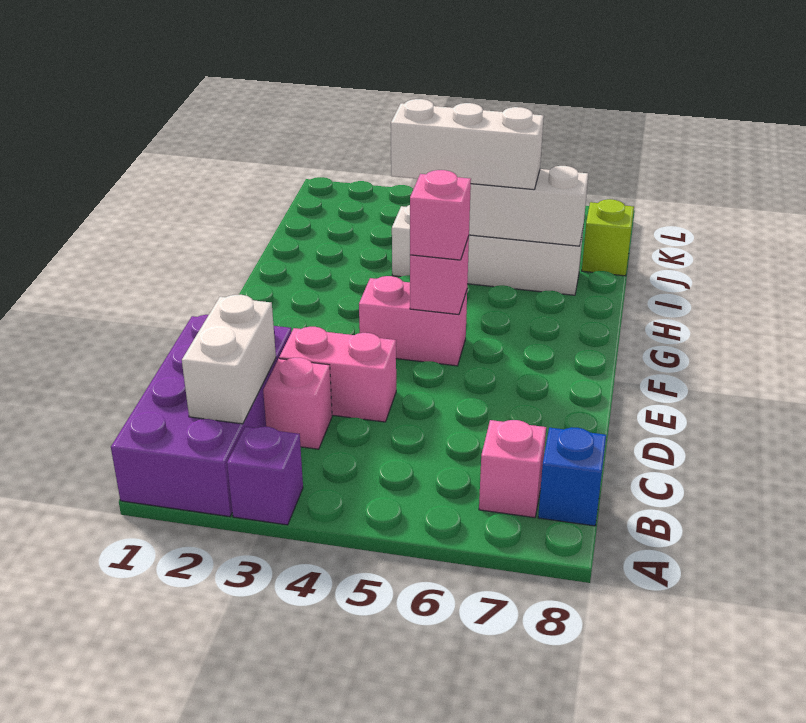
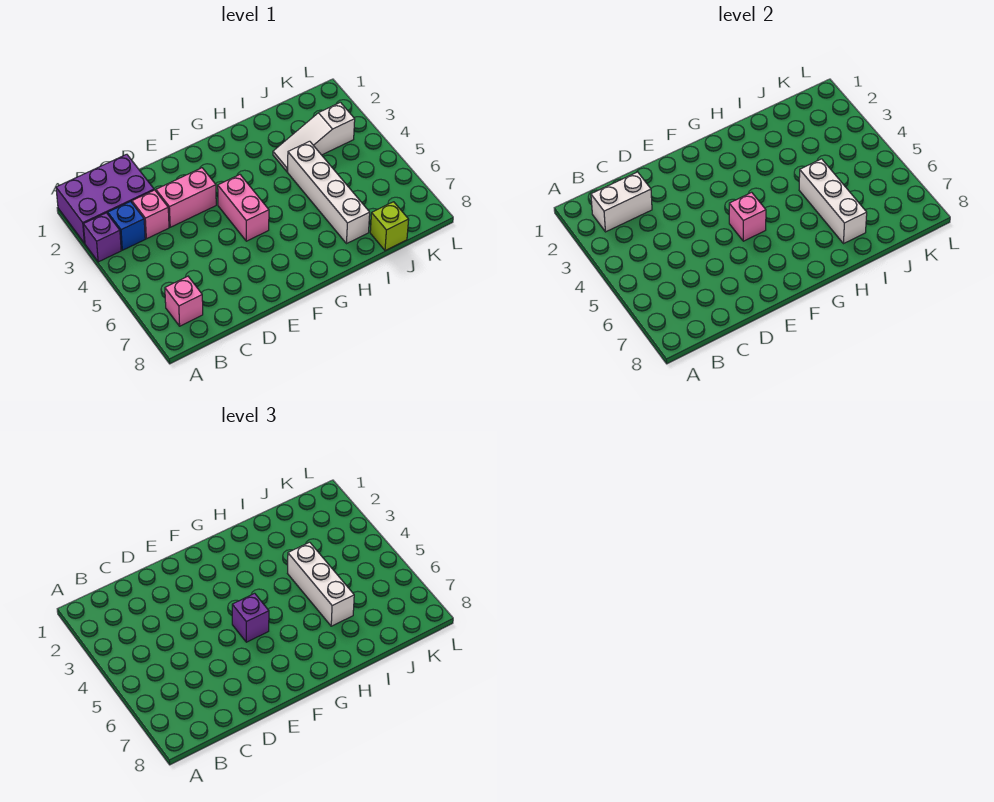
purple 2x4 brick [111,315,291,517] -> purple 2x3 brick [56,154,154,243]
blue 1x1 brick [538,427,606,526] -> blue 1x1 brick moved to [108,201,145,250]
pink 1x2 brick [279,327,396,422] -> pink 1x2 brick turned to [156,168,216,227]
pink 1x1 brick [410,170,471,260] -> purple 1x1 brick [232,593,269,642]
none -> white 1x3 slope [273,102,355,171]

